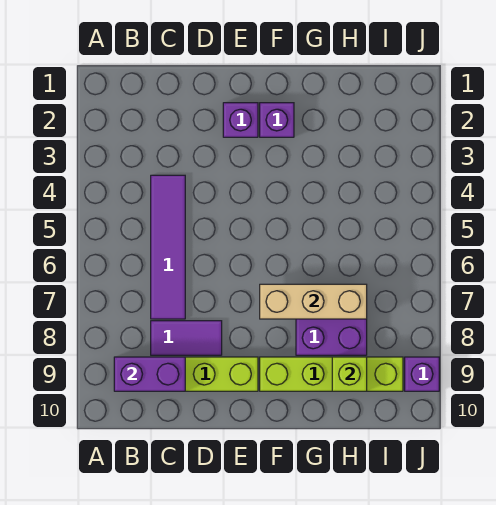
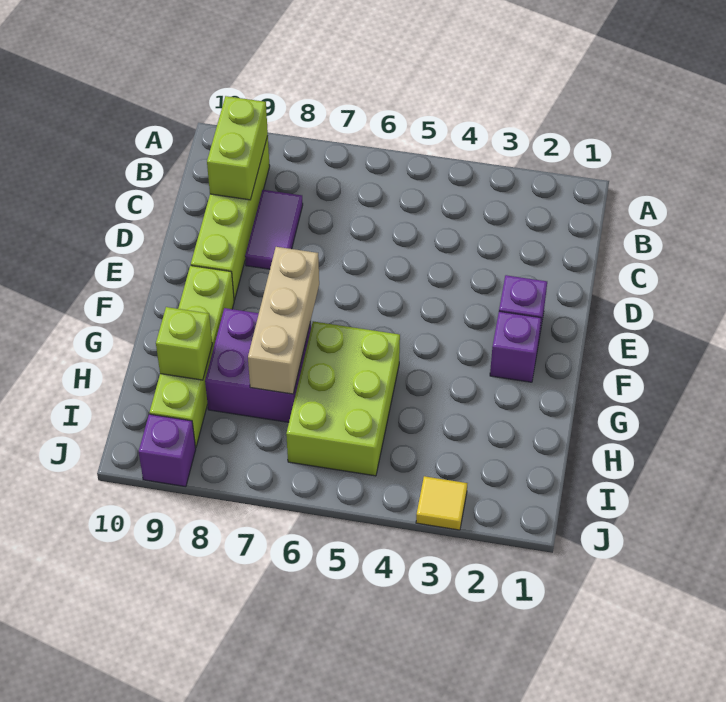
purple 1x2 brick [114,357,185,391] -> lime 1x2 brick [207,96,268,200]
purple 1x4 tile [151,175,185,319] -> none
none -> lime 2x3 brick [286,321,400,476]
none -> yellow 1x1 tile [416,476,468,530]

